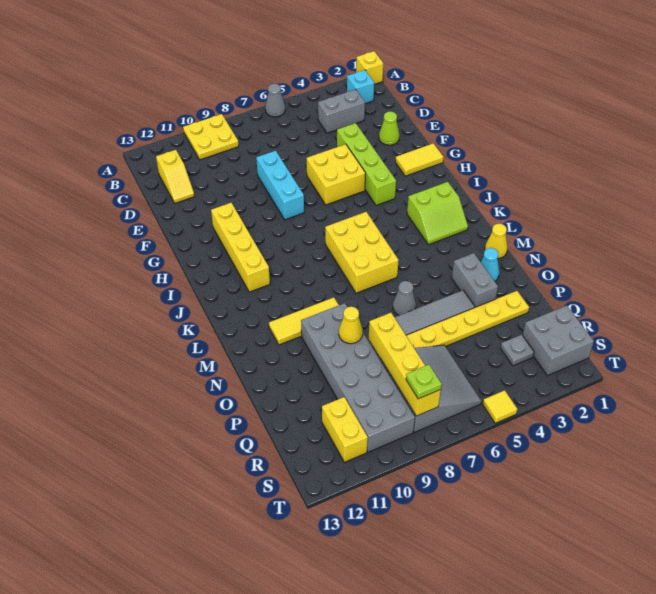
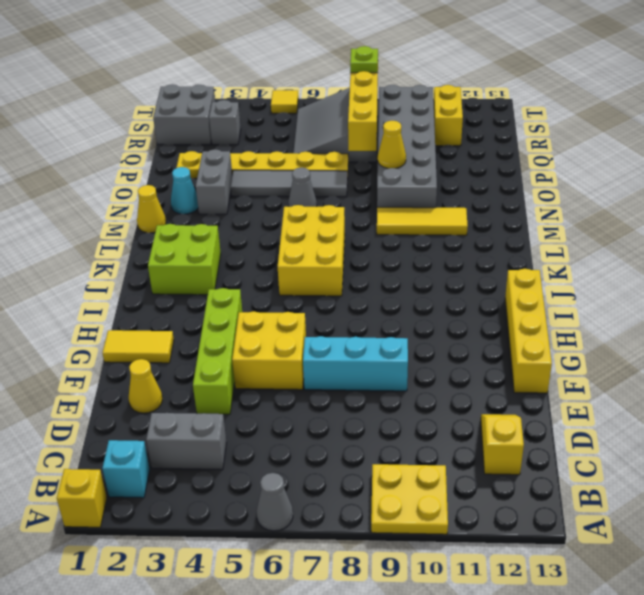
lime 1x1 cone [379,111,400,145] -> yellow 1x1 cone [129,359,162,413]
cyan 1x3 brick [256,151,304,220] -> cyan 1x3 brick turned to [303,336,408,391]
yellow 1x4 brick [211,203,270,292] -> yellow 1x4 brick moved to [505,269,552,393]
lime 2x2 slope [407,182,468,245] -> lime 2x2 brick [148,224,221,295]
grey 1x1 plate [500,335,534,366] -> grey 1x1 brick [209,100,241,145]

